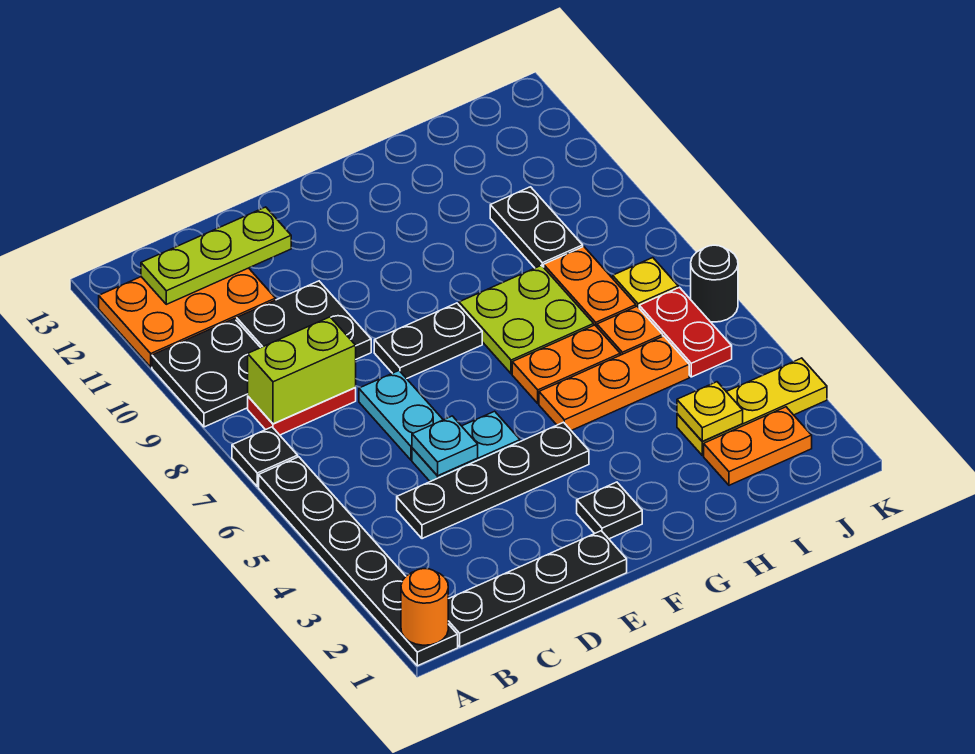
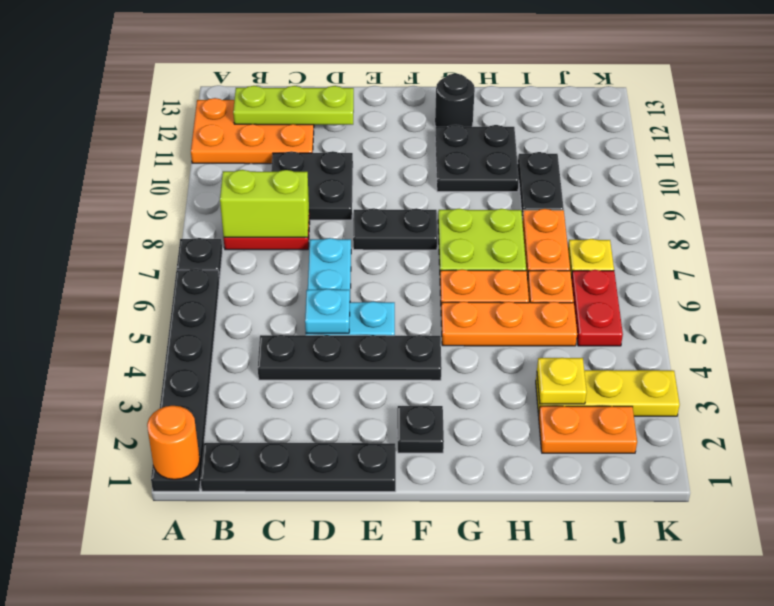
black 2x2 plate [152,319,261,427] -> black 2x2 plate moved to [435,125,519,192]
black 1x1 round brick [691,245,738,322] -> black 1x1 round brick moved to [435,74,475,127]

